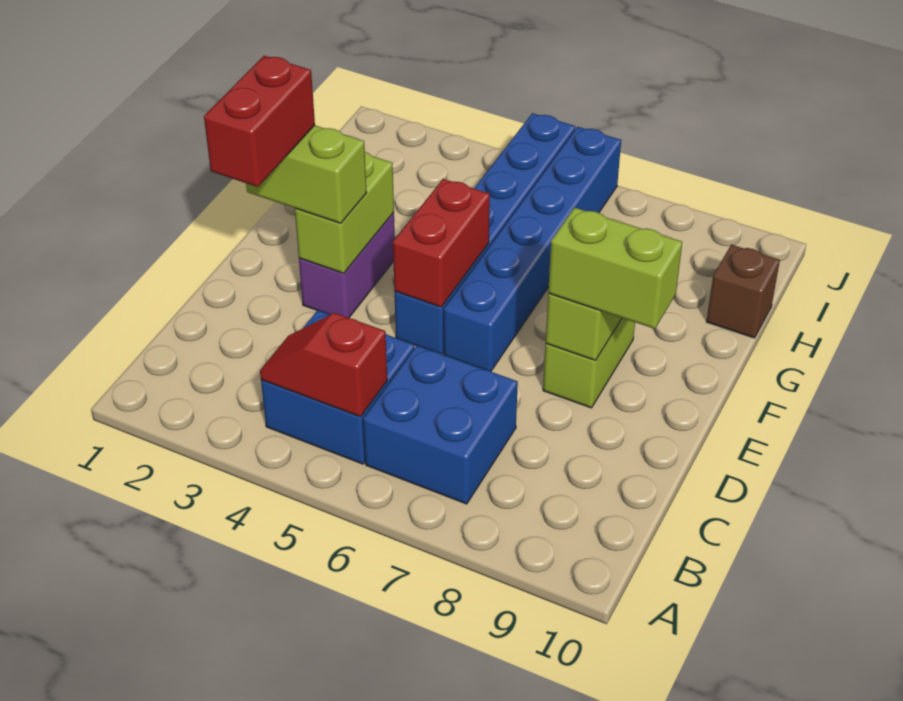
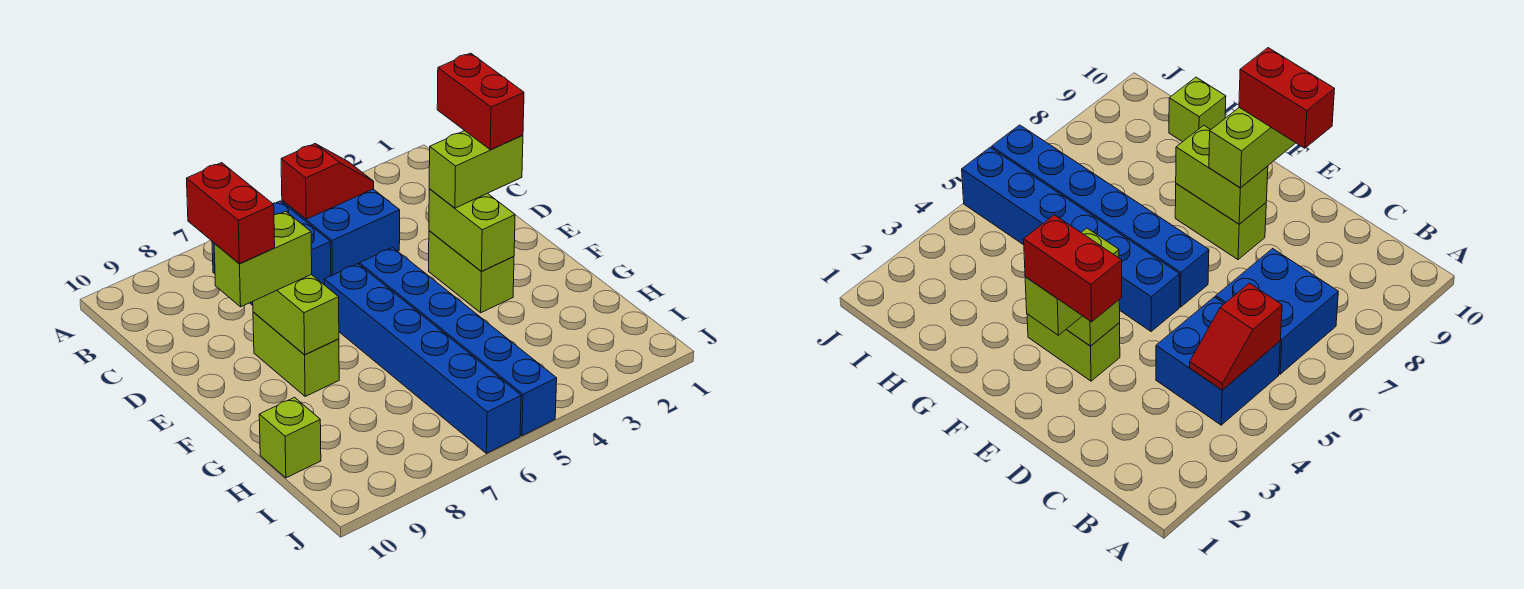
purple 1x2 brick [299,212,395,318] -> lime 1x2 brick [429,231,514,313]
red 1x2 brick [393,179,490,307] -> red 1x2 brick moved to [187,163,275,264]
brown 1x1 brick [707,245,780,338] -> lime 1x1 brick [259,397,321,478]

